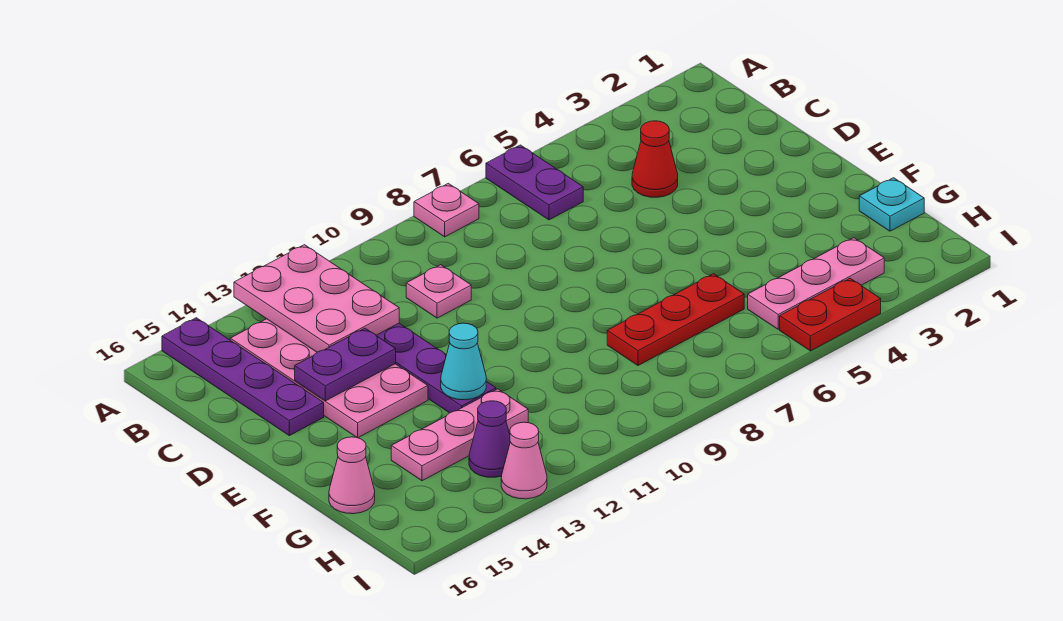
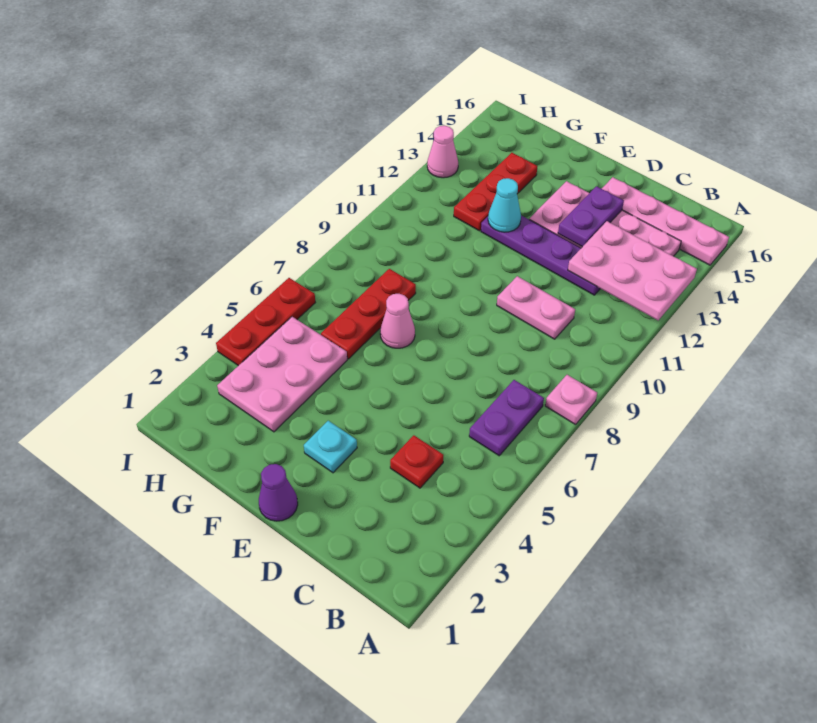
purple 1x2 plate [486,145,583,220] -> purple 1x2 plate turned to [469,380,544,456]
purple 1x4 plate [162,318,324,436] -> pink 1x4 plate [602,177,729,265]
red 1x1 cone [632,121,678,197] -> red 1x1 plate [390,435,443,488]
pink 1x1 plate [406,265,471,318] -> pink 1x2 plate [497,276,575,339]
cyan 1x1 plate [859,178,924,231] -> cyan 1x1 plate moved to [304,421,357,473]
pink 1x3 plate [391,389,528,481] -> red 1x3 plate [454,153,538,231]
pink 1x1 cone [329,437,375,514] -> pink 1x1 cone moved to [380,294,415,348]
pink 1x3 plate [748,238,884,329] -> pink 2x3 plate [217,317,347,432]
purple 1x1 cone [469,401,510,477] -> purple 1x1 cone moved to [259,464,298,521]
red 1x2 plate [780,278,881,351] -> red 1x3 plate [216,278,315,366]

